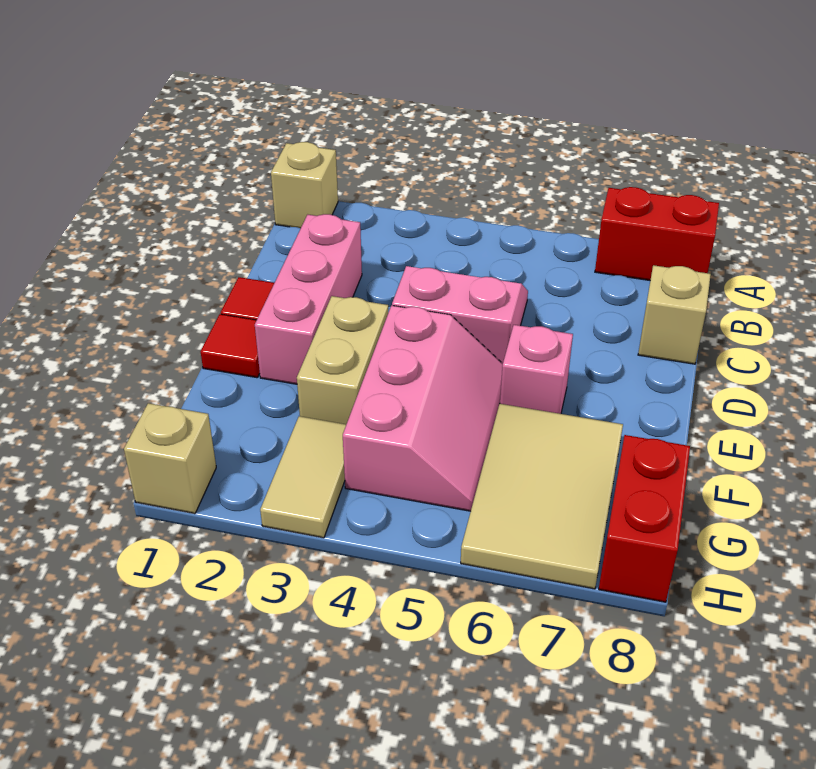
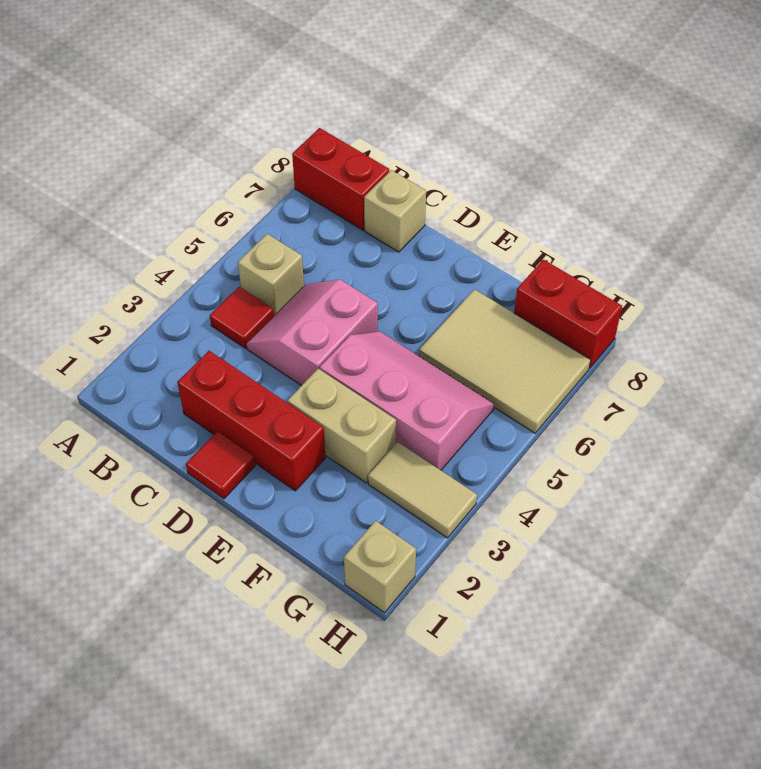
tan 1x1 brick [271,142,338,228] -> tan 1x1 brick moved to [238,234,304,316]
red 1x2 brick [595,187,719,280] -> red 1x2 brick turned to [292,128,389,230]
pink 1x3 brick [255,214,362,384] -> red 1x3 brick [177,351,326,491]
red 1x1 tile [200,314,260,378] -> red 1x1 tile moved to [210,287,274,348]
pink 1x1 brick [500,325,573,414] -> none

